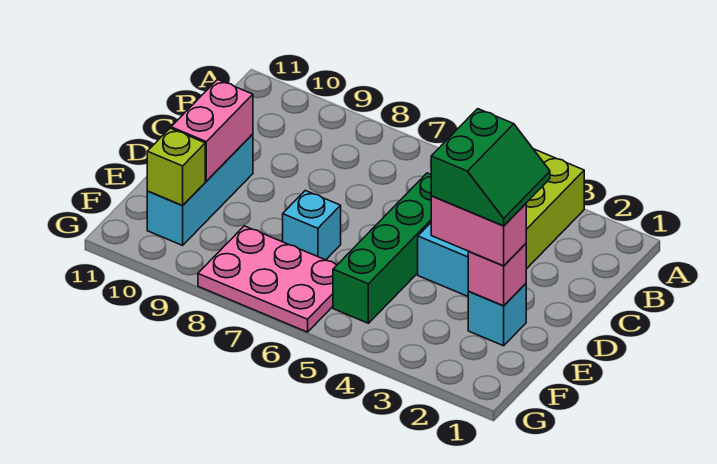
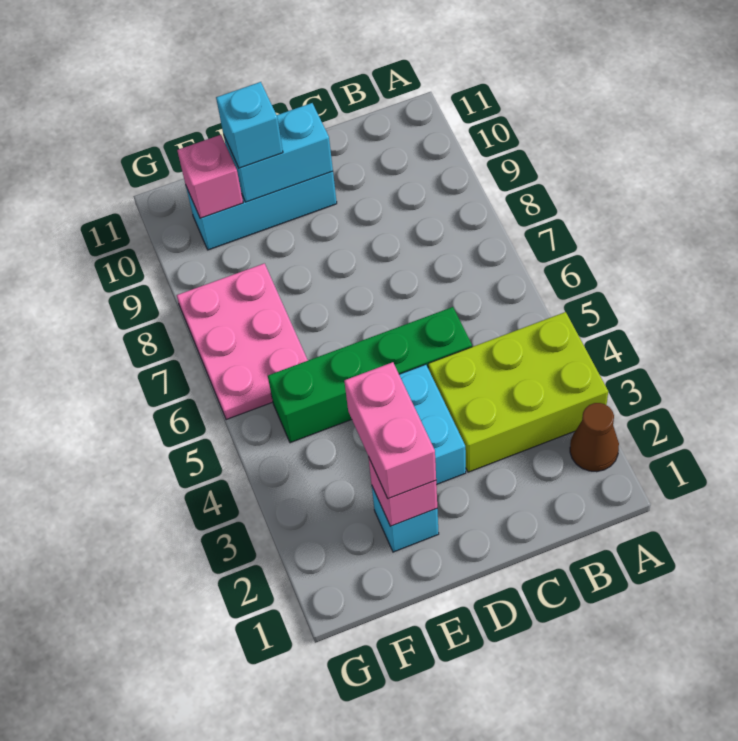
none -> brown 1x1 cone [570,403,619,472]
green 2x2 slope [431,109,550,226] -> none
pink 1x2 brick [171,79,253,181] -> cyan 1x2 brick [224,103,333,202]
cyan 1x1 brick [283,191,341,260] -> cyan 1x1 brick moved to [216,82,283,168]
lime 1x1 brick [147,128,205,205] -> pink 1x1 brick [177,135,243,218]

